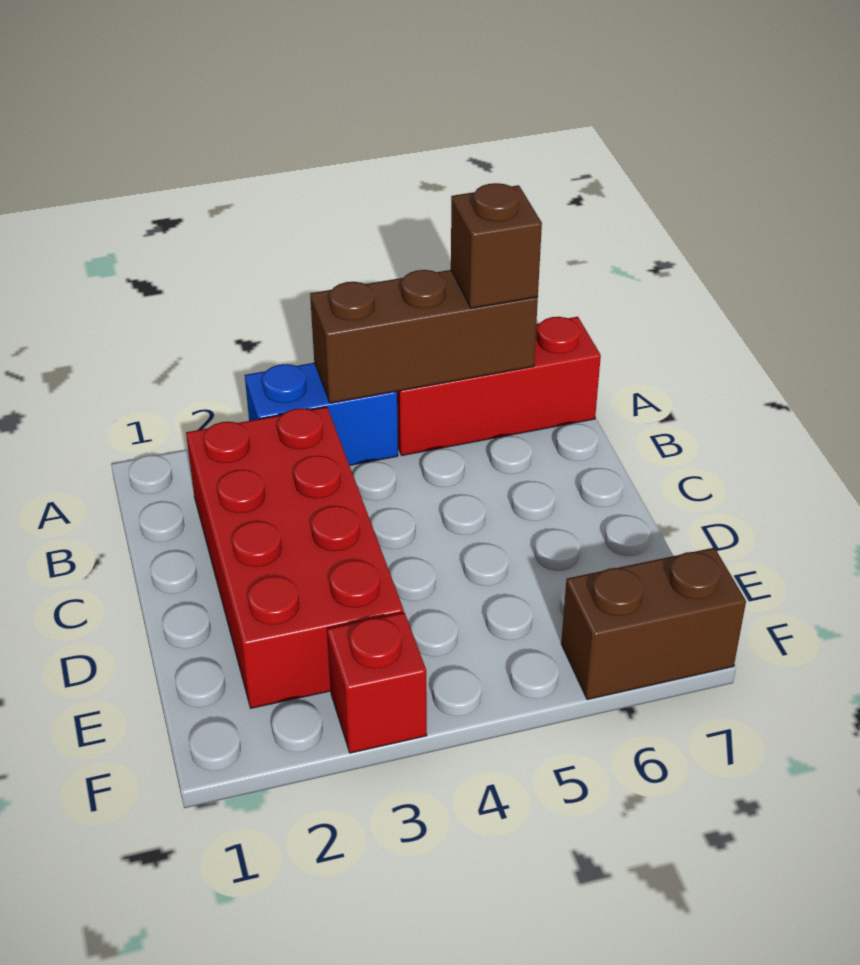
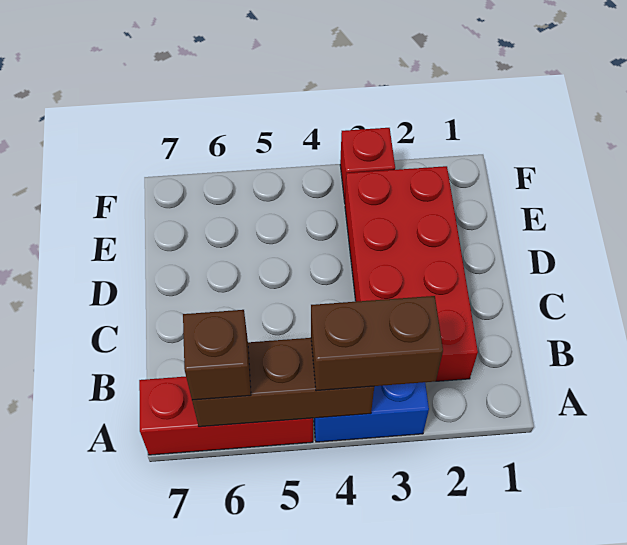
brown 1x2 brick [561,548,746,700] -> brown 1x2 brick moved to [311,296,443,391]

